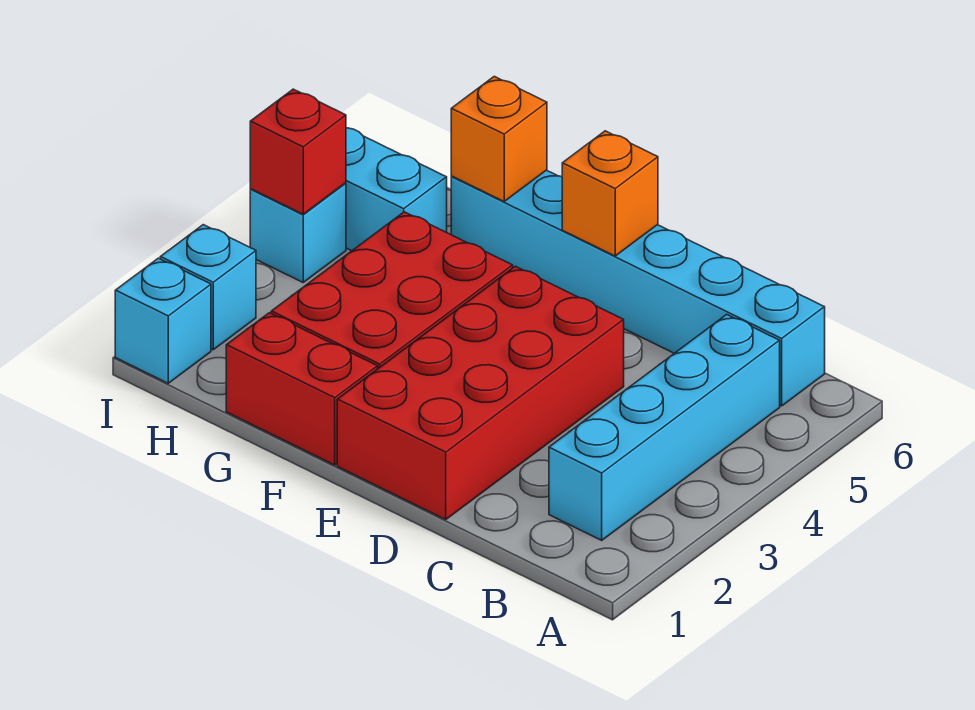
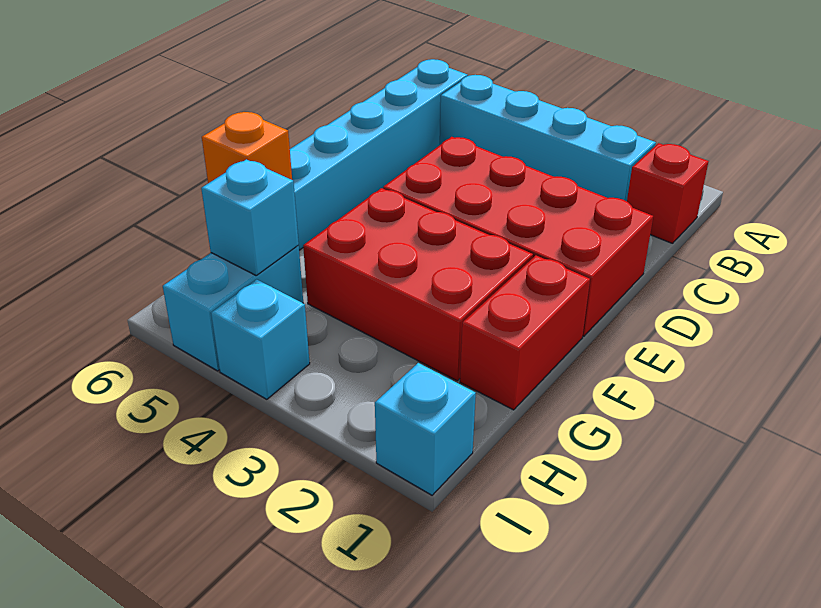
orange 1x1 brick [562,131,658,256] -> none
cyan 1x1 brick [160,225,256,350] -> cyan 1x1 brick moved to [201,159,299,275]
red 1x1 brick [250,89,346,214] -> red 1x1 brick moved to [627,143,708,243]

